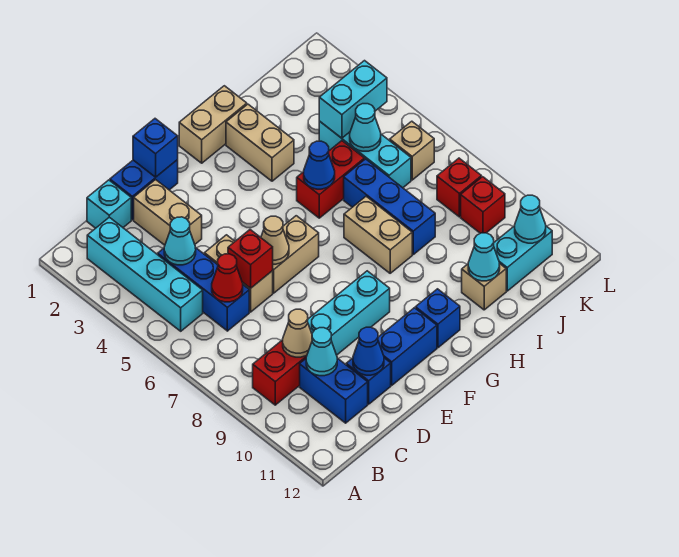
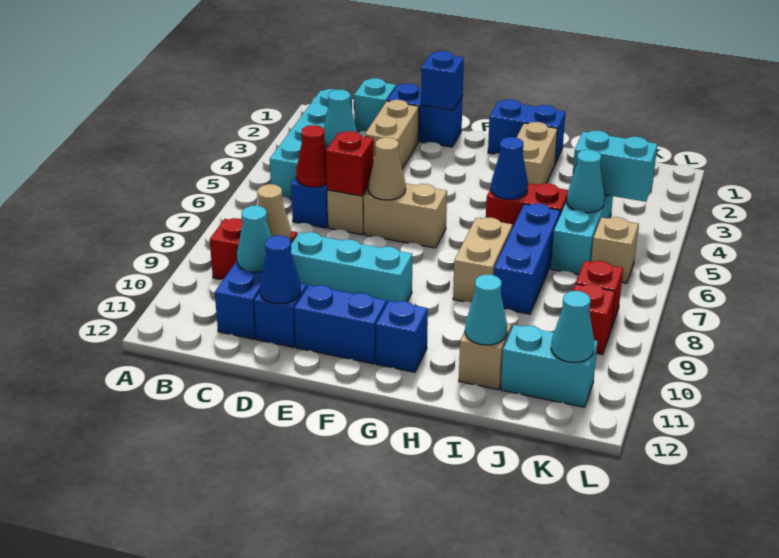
tan 1x2 brick [179,86,247,163] -> blue 1x2 brick [488,99,565,163]

